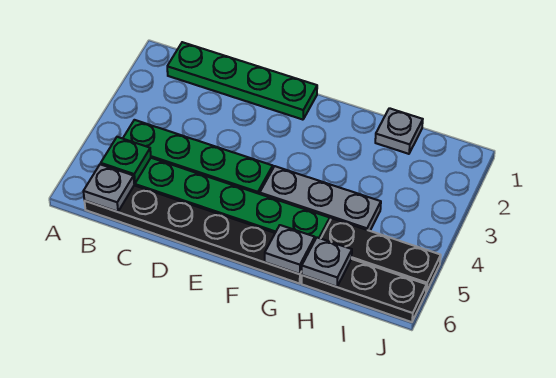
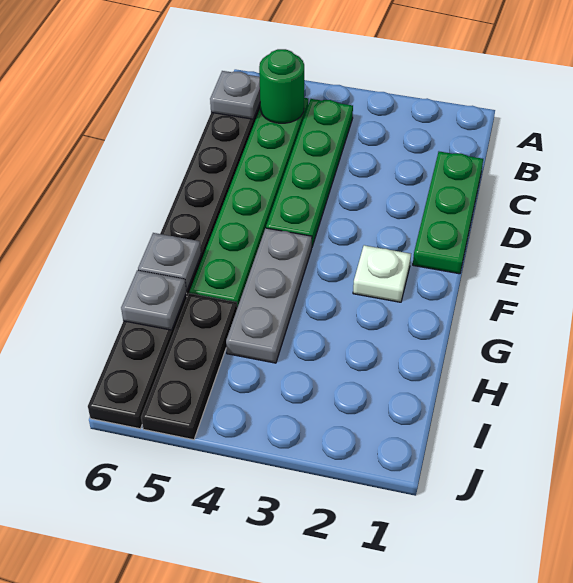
green 1x4 plate [167,42,317,120] -> green 1x3 plate [413,152,483,274]
green 1x1 plate [101,137,151,184] -> green 1x1 round brick [259,49,304,123]
none -> white 1x1 plate [353,245,411,302]
grey 1x1 plate [375,108,423,154] -> none

